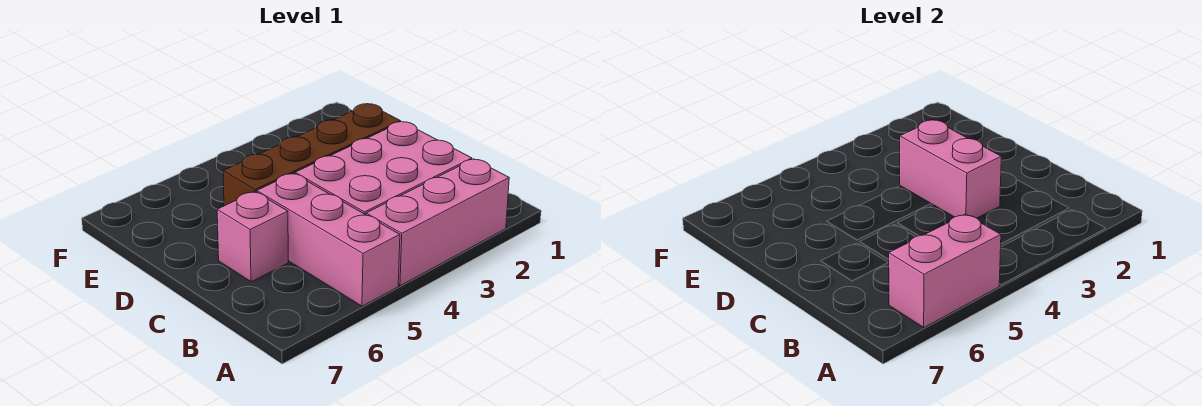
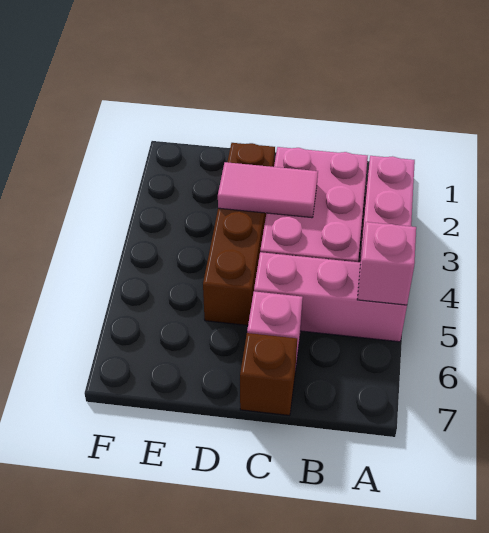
pink 1x2 brick [889,214,1001,327] -> pink 1x1 brick [357,222,416,305]
pink 1x2 brick [900,120,1001,218] -> pink 1x2 tile [218,162,318,218]
none -> brown 1x1 brick [240,333,297,416]

